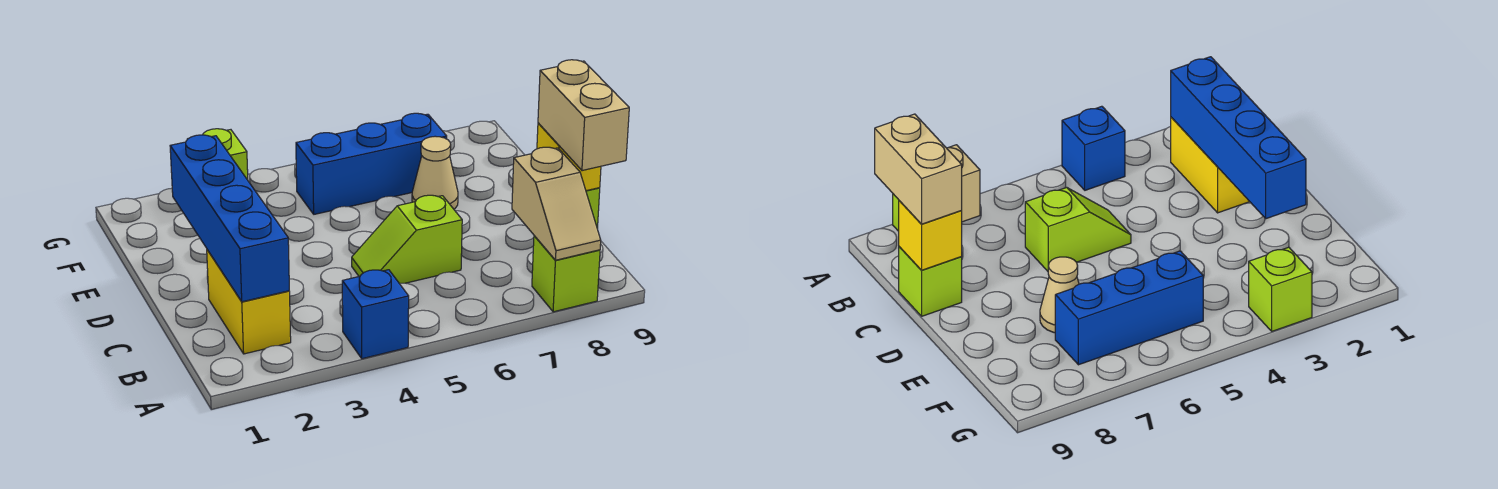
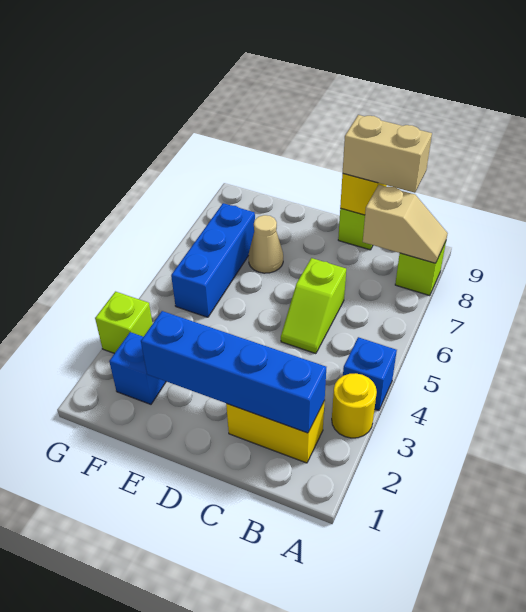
none -> yellow 1x1 round brick [332,373,377,438]
none -> blue 1x1 brick [109,332,166,404]

